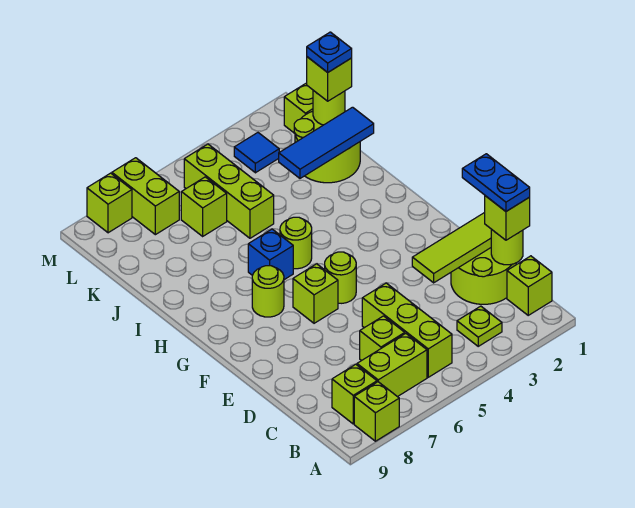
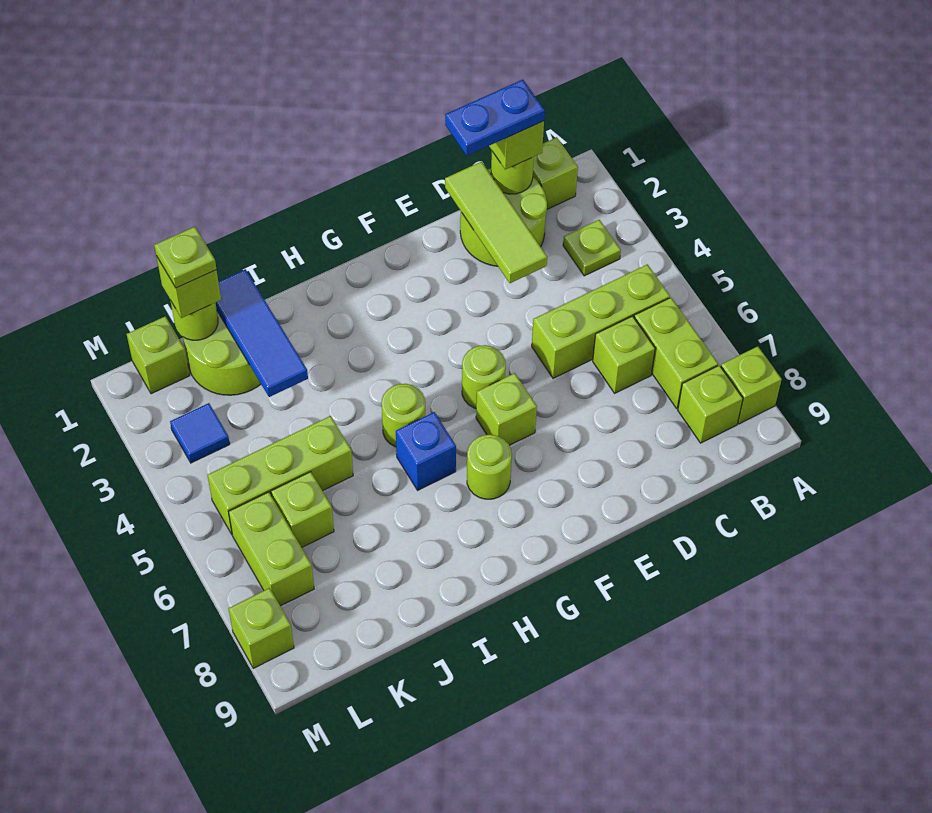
blue 1x1 plate [307,32,352,72] -> lime 1x1 plate [154,227,216,288]
lime 1x2 brick [112,158,179,235] -> lime 1x2 brick turned to [229,492,314,606]

